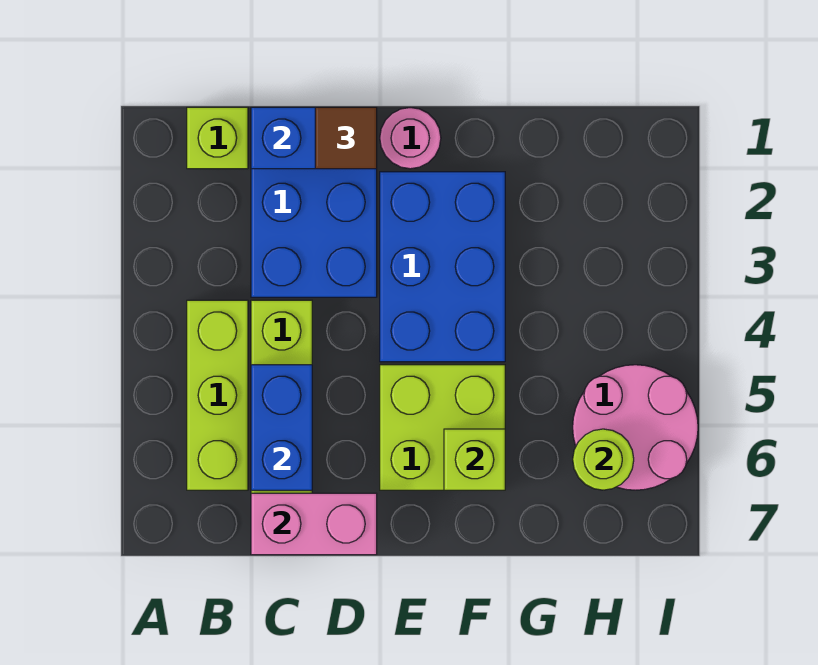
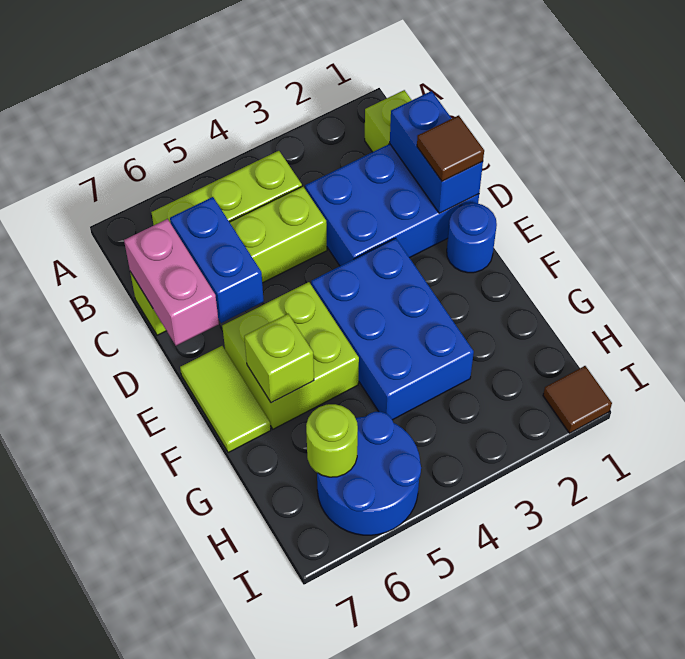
blue 1x2 brick [251,365,312,490] -> blue 1x2 brick turned to [170,197,264,323]
pink 1x1 round brick [380,108,441,169] -> blue 1x1 round brick [447,203,497,273]
blue 2x3 brick [380,172,505,362] -> blue 2x3 brick turned to [311,238,474,420]
none -> lime 1x2 tile [180,346,271,453]
pink 2x2 round brick [573,365,698,490] -> blue 2x2 round brick [317,412,421,535]
none -> brown 1x1 tile [543,366,612,433]

